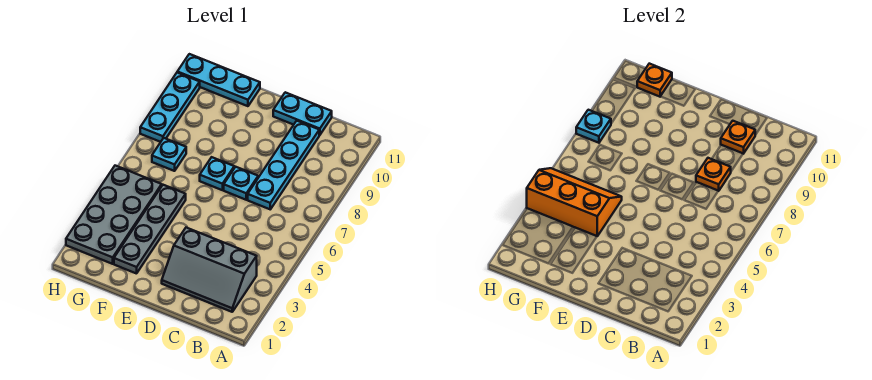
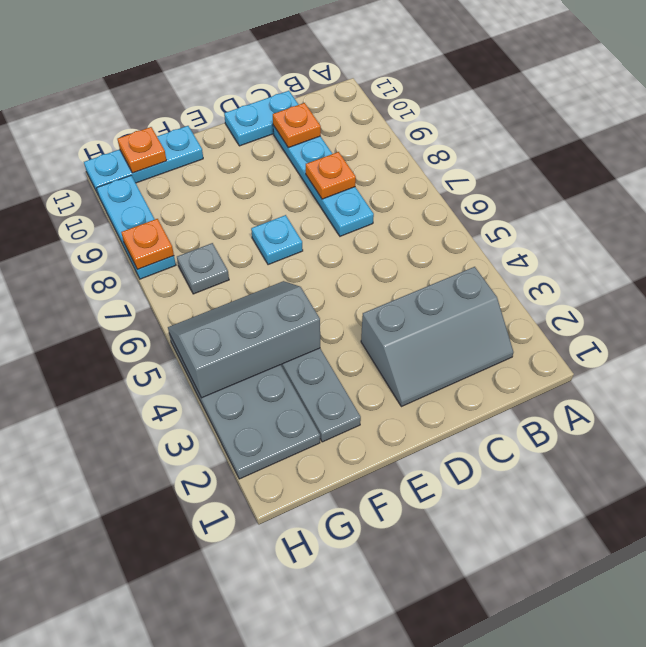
cyan 1x1 plate [224,167,258,200] -> none
orange 2x3 slope [527,168,622,236] -> grey 2x3 slope [168,281,320,398]
cyan 1x1 plate [152,138,186,171] -> grey 1x1 plate [177,243,229,294]
cyan 1x1 plate [576,110,611,143] -> orange 1x1 plate [121,219,174,269]

